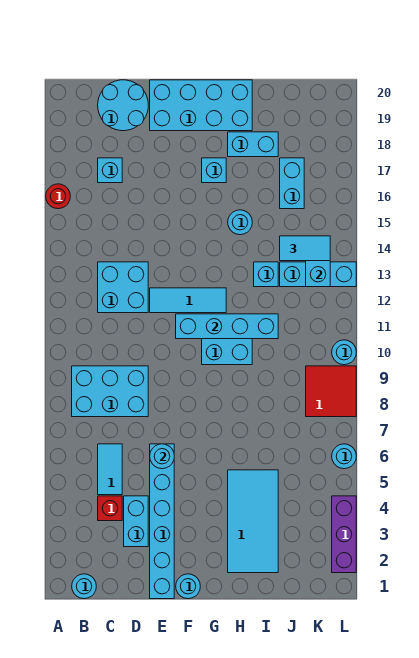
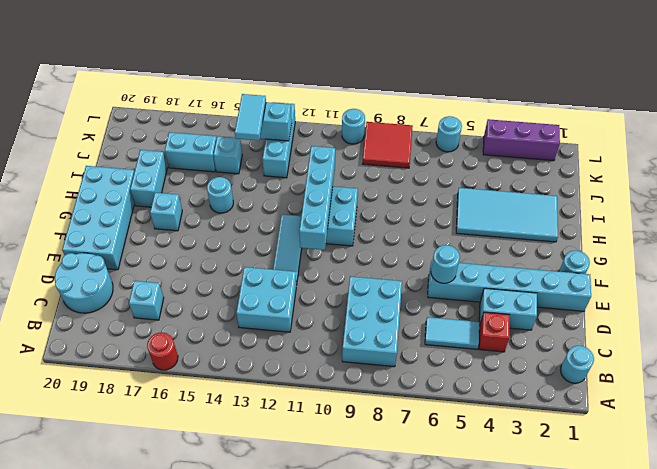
cyan 1x1 brick [254,262,278,287] -> cyan 1x1 brick moved to [213,136,242,174]

